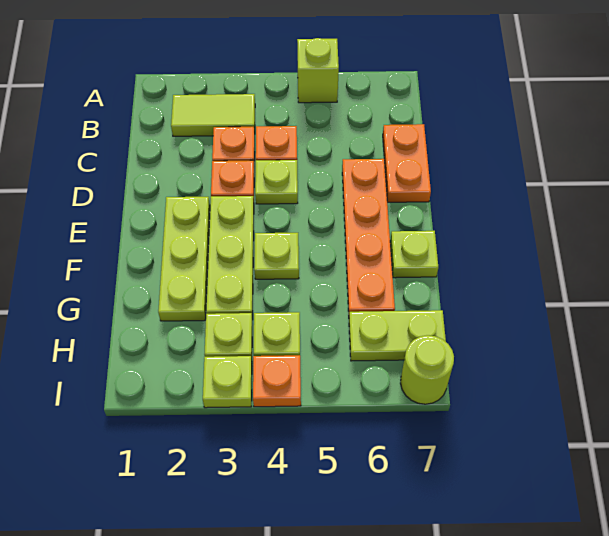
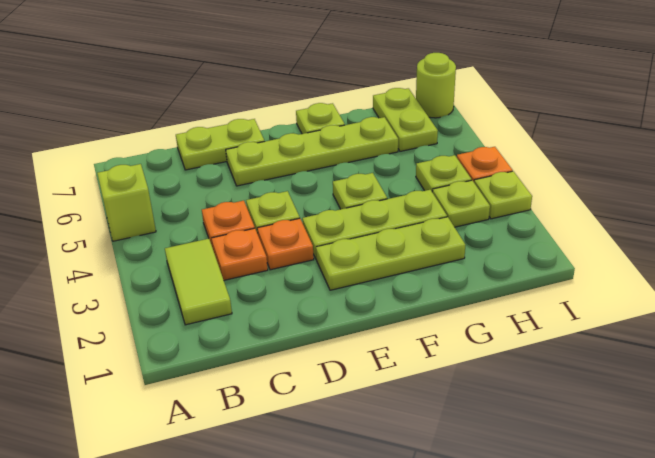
orange 1x2 plate [383,124,431,202] -> lime 1x2 plate [176,119,264,170]
orange 1x4 plate [342,159,395,313] -> lime 1x4 plate [226,117,398,186]

